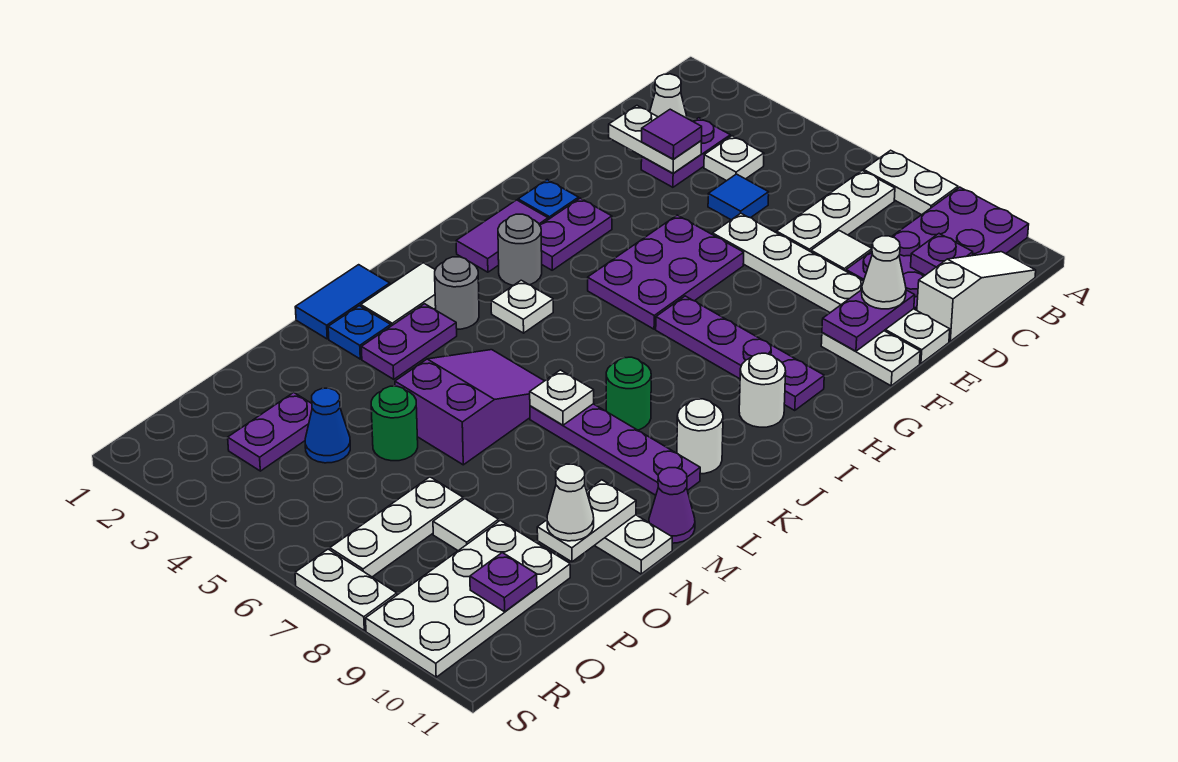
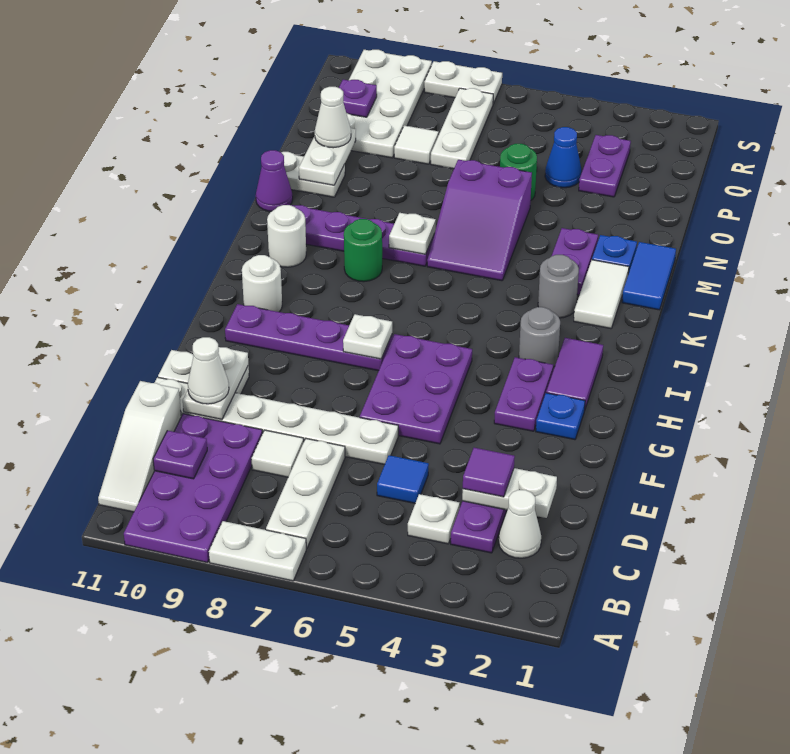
purple 1x2 plate [822,290,915,351] -> white 1x2 plate [183,347,249,420]
white 1x1 plate [491,280,553,333] -> white 1x1 plate moved to [343,314,392,359]

